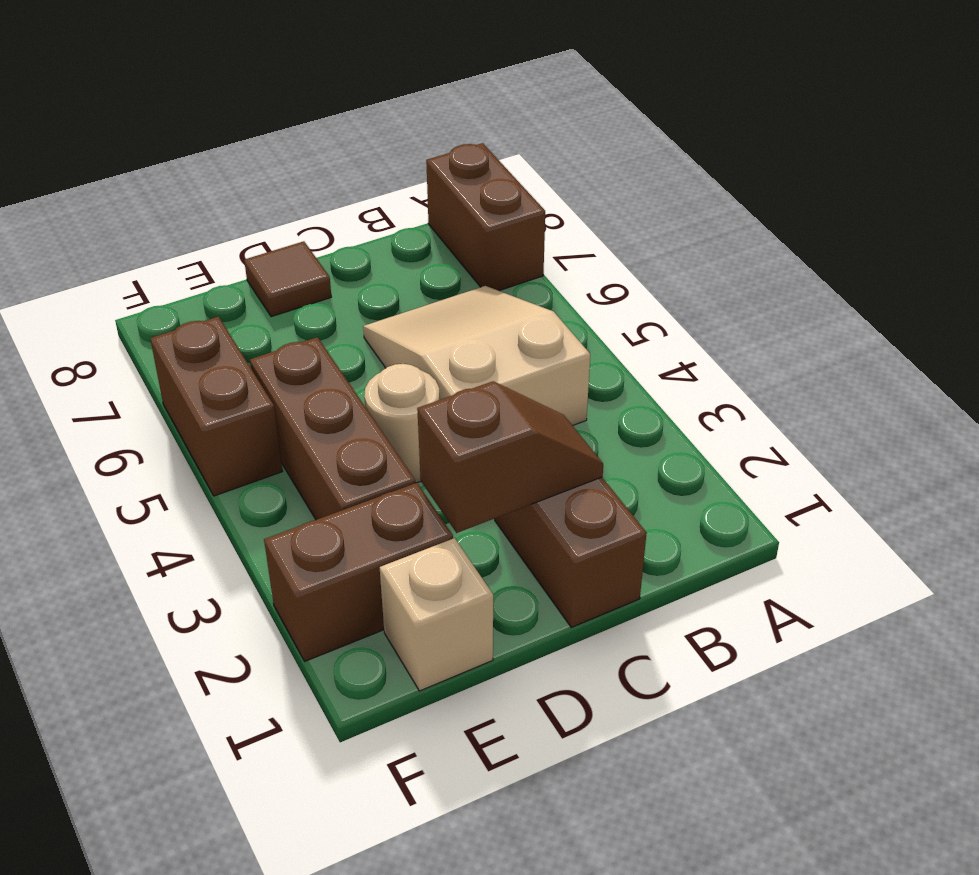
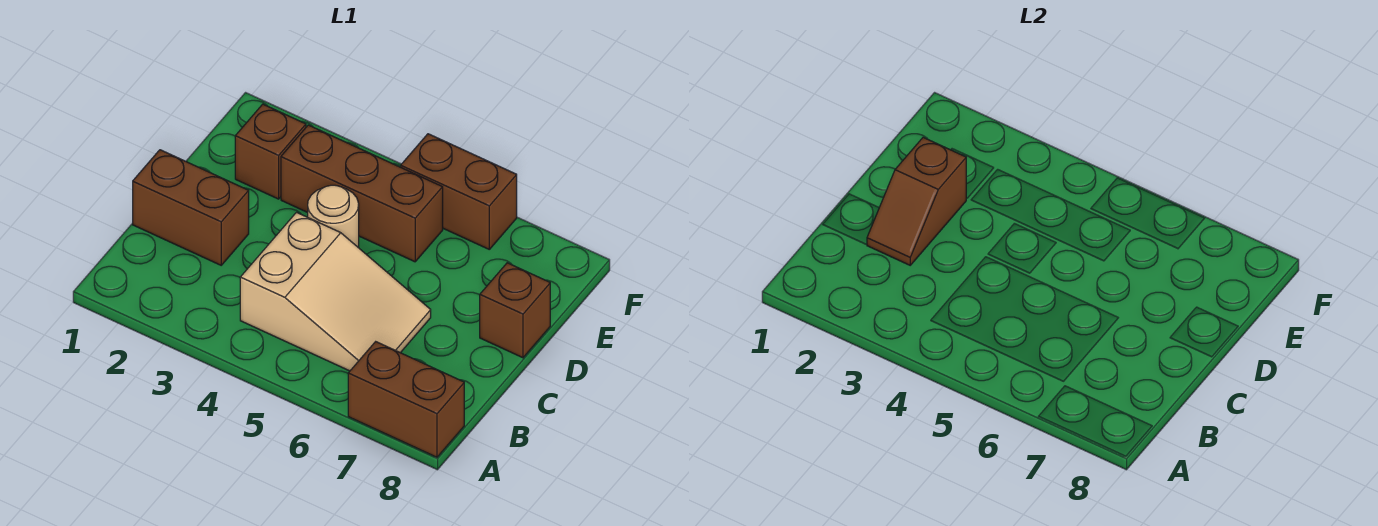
brown 1x1 tile [244,241,331,317] -> brown 1x1 brick [480,263,550,358]
tan 1x1 brick [380,538,493,691] -> none
brown 1x2 brick [264,483,453,661] -> brown 1x1 brick [235,104,306,199]

